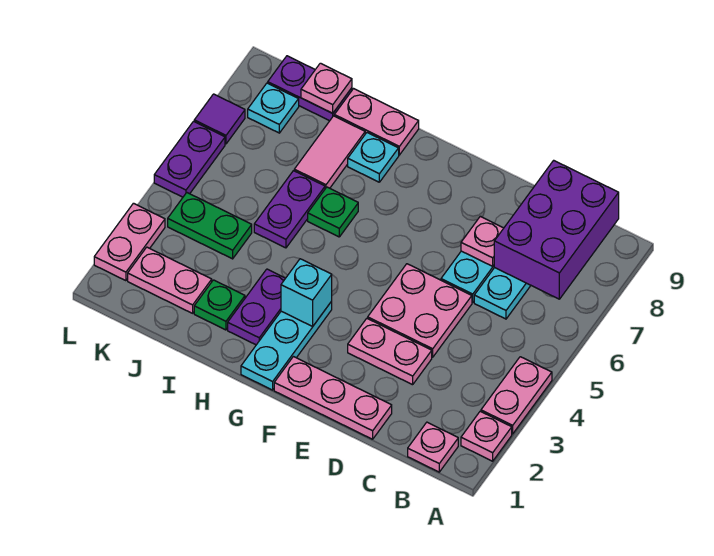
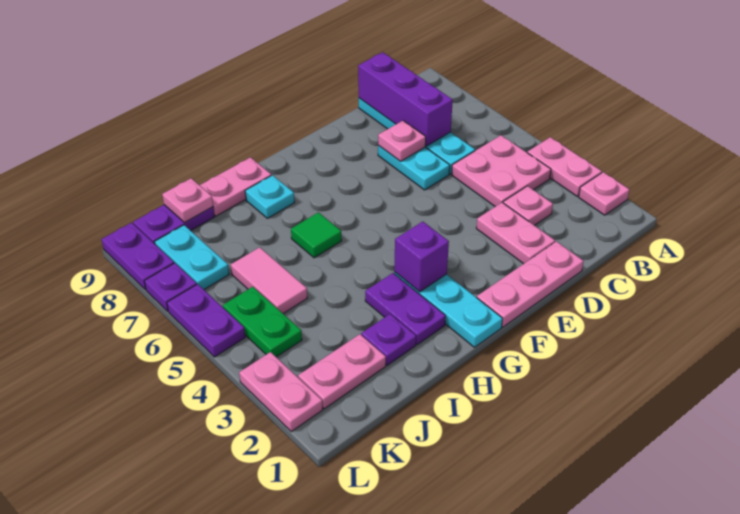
pink 1x1 plate [408,422,458,472] -> pink 1x1 plate moved to [503,186,553,225]
purple 2x3 brick [494,160,619,299] -> purple 1x3 brick [358,52,453,146]
pink 1x2 plate [348,318,432,385] -> pink 1x2 plate turned to [476,203,555,264]
pink 2x2 plate [368,264,472,357] -> pink 2x2 plate moved to [452,135,551,207]
cyan 1x1 brick [281,259,332,327] -> purple 1x1 brick [394,222,449,292]
green 1x1 plate [308,187,358,237] -> green 1x1 tile [291,212,342,258]
green 1x1 plate [194,280,245,330] -> purple 1x1 plate [361,314,416,365]
purple 1x2 plate [254,171,325,248] -> purple 1x2 plate moved to [102,223,174,290]
pink 1x2 tile [294,116,365,189] -> pink 1x2 tile moved to [231,247,307,314]
green 1x2 plate [168,193,252,259] -> green 1x2 plate turned to [223,287,302,357]
cyan 1x1 plate [248,83,299,133] -> cyan 1x2 plate [155,225,229,289]
purple 1x1 tile [194,94,245,144] -> purple 1x1 plate [144,263,197,311]

